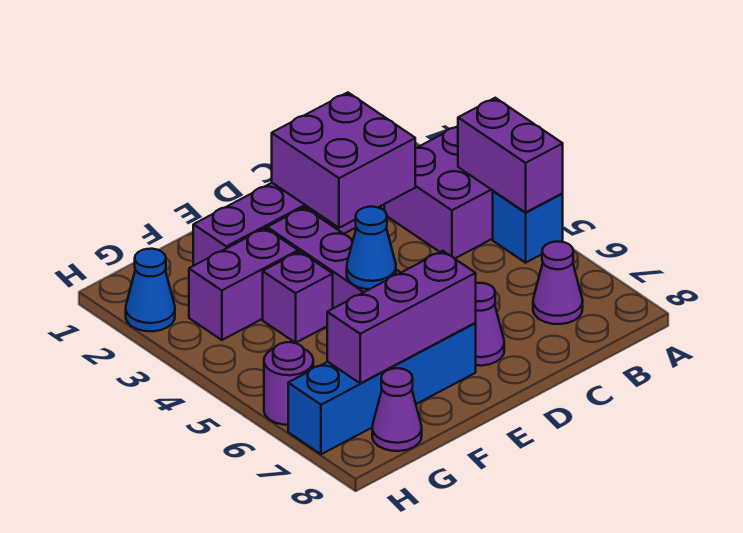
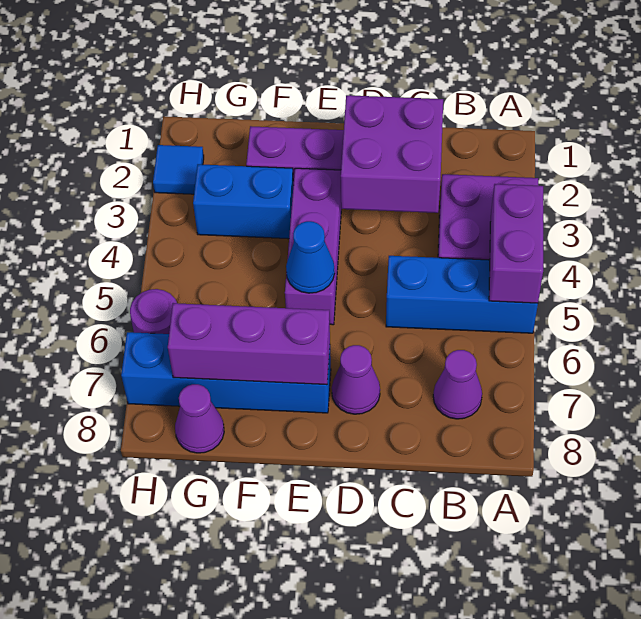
blue 1x1 brick [493,191,563,263] -> blue 1x3 brick [386,256,538,333]
purple 1x2 brick [189,228,298,340] -> blue 1x2 brick [193,164,294,239]
purple 1x1 brick [263,251,333,343] -> none
blue 1x1 cone [126,249,175,331] -> blue 1x1 tile [153,145,204,194]

